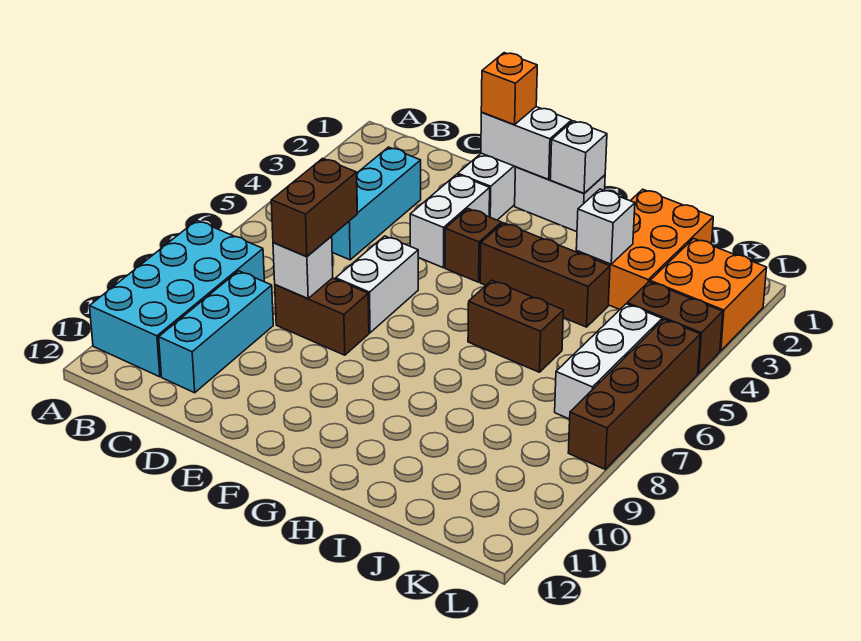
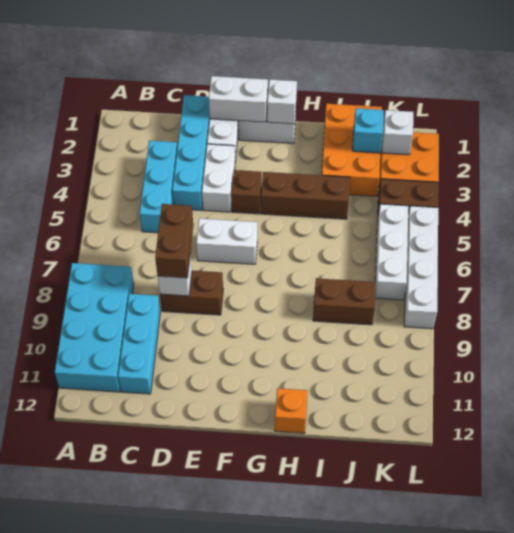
none -> cyan 1x4 brick [172,95,210,210]
orange 1x1 brick [481,53,537,125] -> orange 1x1 brick moved to [275,388,308,433]
white 1x2 brick [336,236,418,333] -> white 1x2 brick turned to [196,218,257,264]
brown 1x2 brick [468,280,563,372] -> brown 1x2 brick moved to [313,278,376,325]
white 1x1 brick [576,189,635,264] -> white 1x1 brick moved to [382,110,413,155]
none -> cyan 1x1 brick [353,108,384,153]
brown 1x4 brick [568,319,700,469] -> white 1x4 brick [404,206,438,329]

